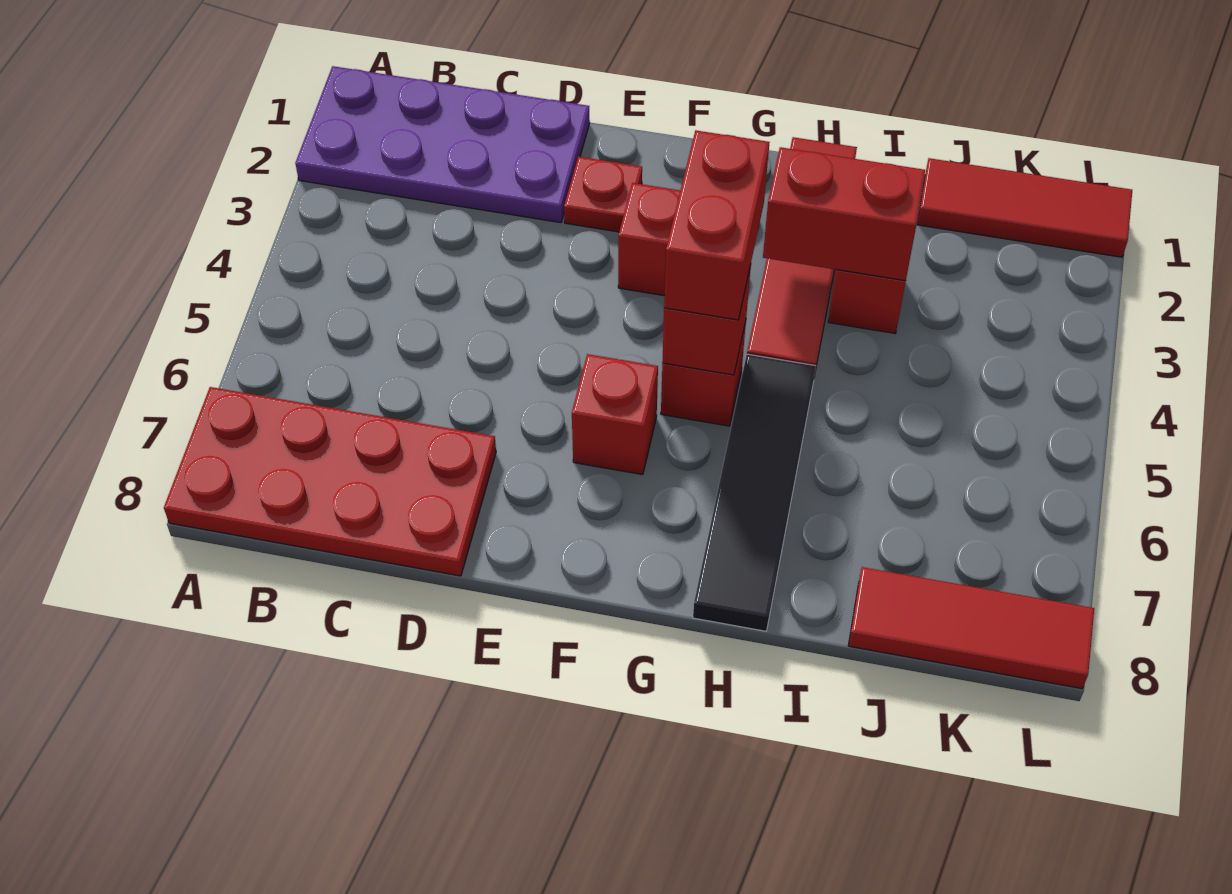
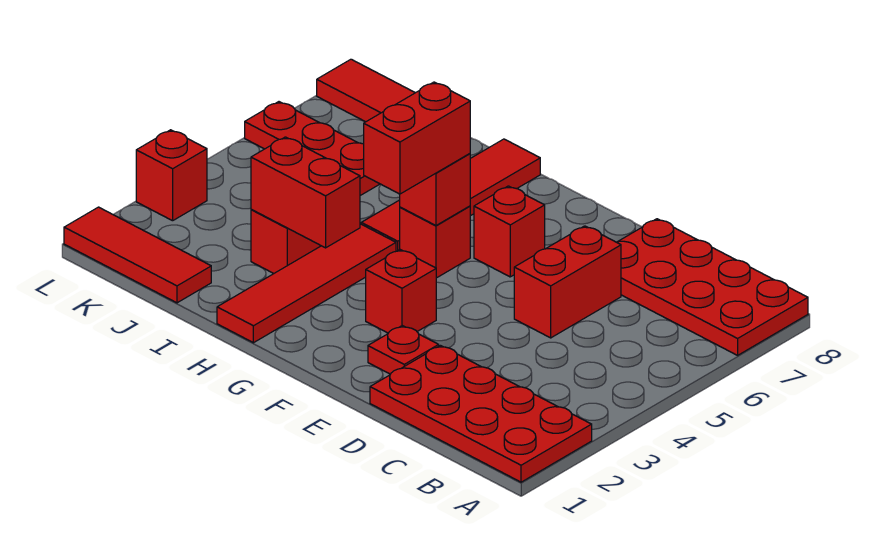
purple 2x4 plate [295,66,590,223] -> red 2x4 plate [370,346,592,482]
none -> red 1x2 brick [514,226,621,338]
black 1x4 tile [693,354,816,631] -> red 1x4 tile [361,139,540,251]
none -> red 1x3 plate [245,102,379,196]
none -> red 1x1 brick [136,130,207,221]

